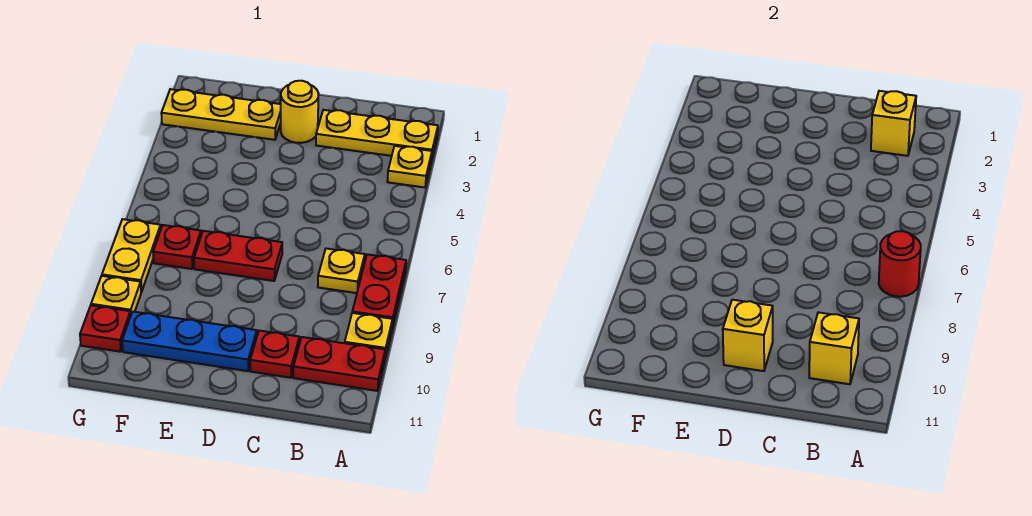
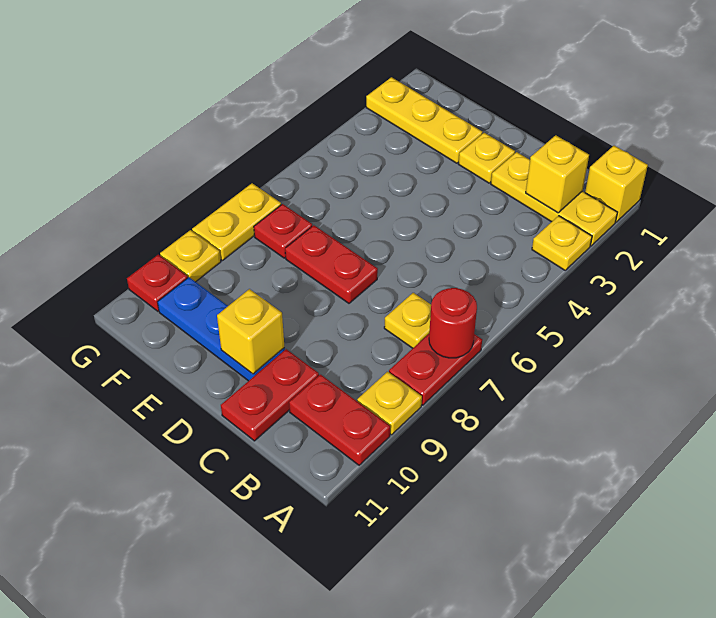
yellow 1x1 brick [809,312,859,384] -> yellow 1x1 brick moved to [585,146,648,222]
red 1x1 plate [250,331,299,378] -> red 1x2 plate [221,349,319,441]
yellow 1x1 round brick [281,81,319,143] -> yellow 1x1 plate [459,133,515,183]

